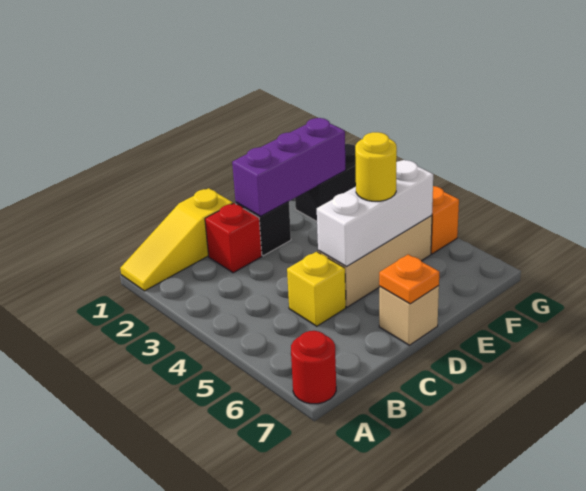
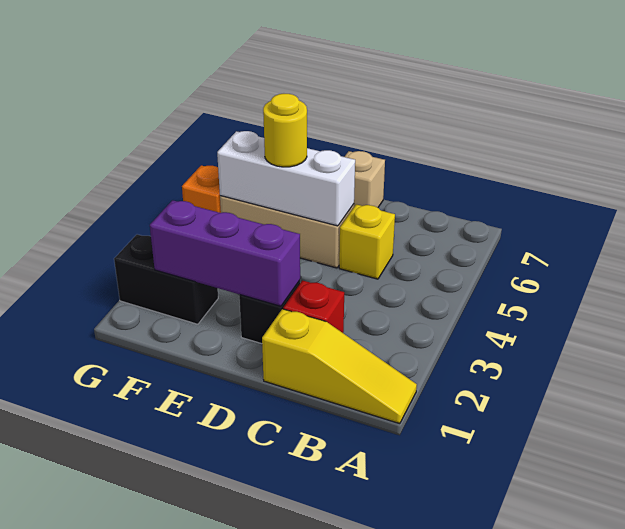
red 1x1 round brick [291,331,336,404] -> none
orange 1x1 plate [379,254,439,304] -> none

